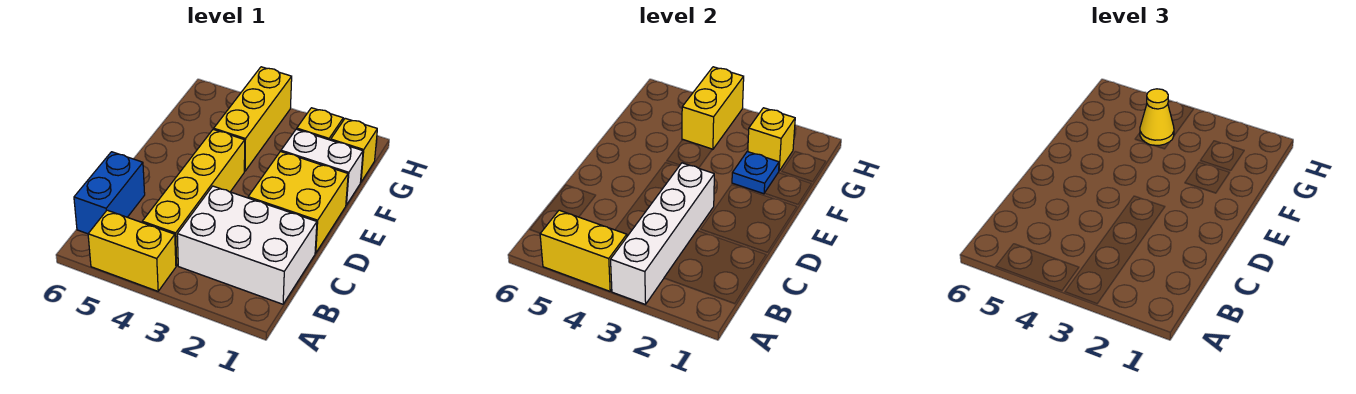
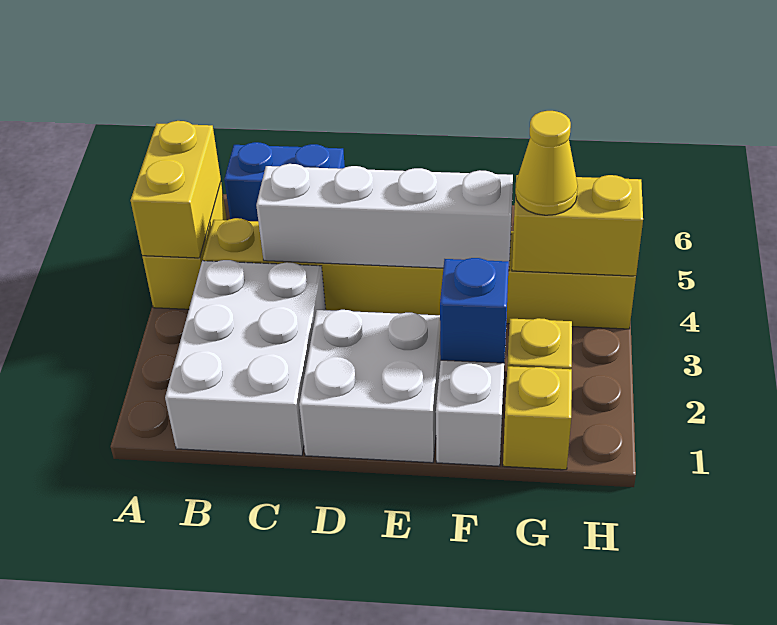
white 1x4 brick [611,163,714,304] -> white 1x4 brick moved to [256,164,513,271]
yellow 2x2 brick [248,151,348,253] -> white 2x2 brick [299,310,441,463]
blue 1x1 plate [732,151,779,194] -> blue 1x1 brick [440,258,509,363]
yellow 1x1 brick [748,108,795,171] -> none

